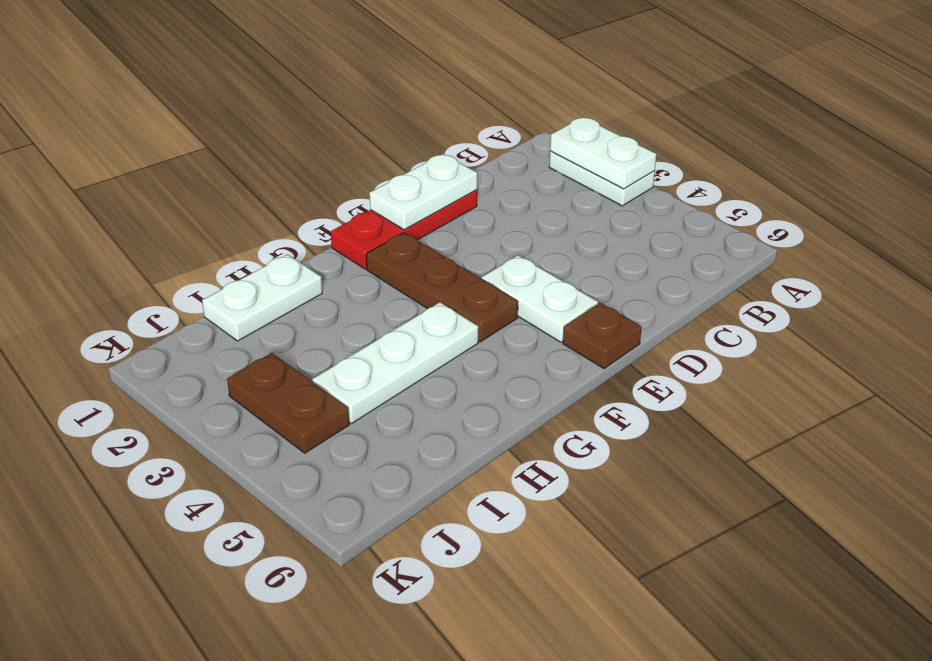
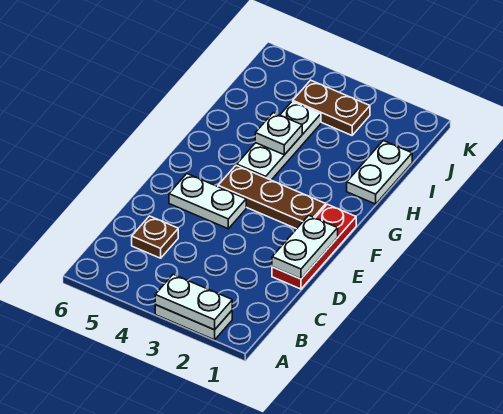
brown 1x1 plate [563,303,642,369] -> brown 1x1 plate moved to [132,216,178,258]
none -> white 1x1 plate [255,113,302,155]

